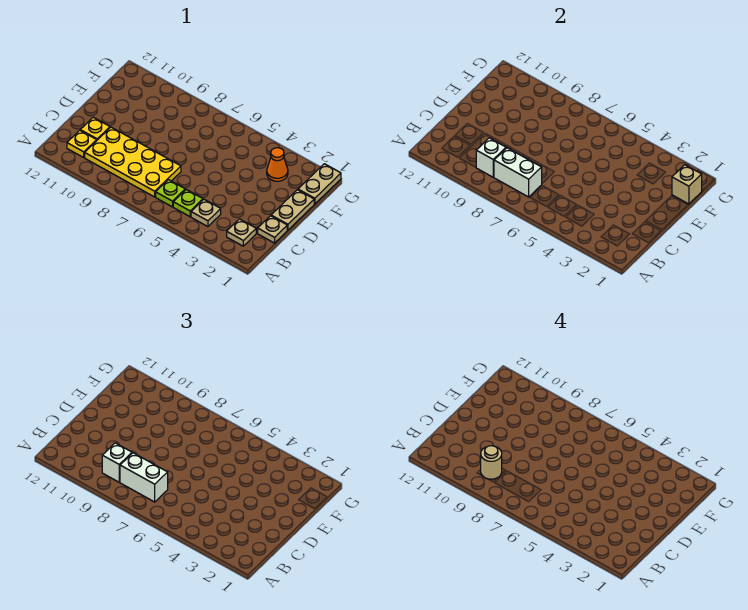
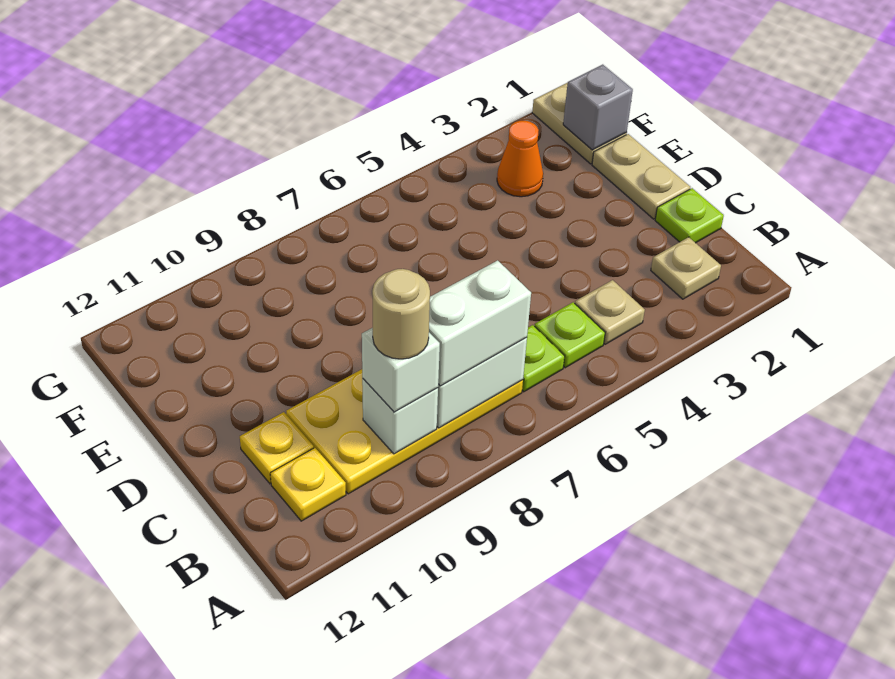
tan 1x1 plate [258,216,287,243] -> lime 1x1 plate [655,188,724,243]
tan 1x1 brick [672,165,702,204] -> grey 1x1 brick [563,65,633,150]

